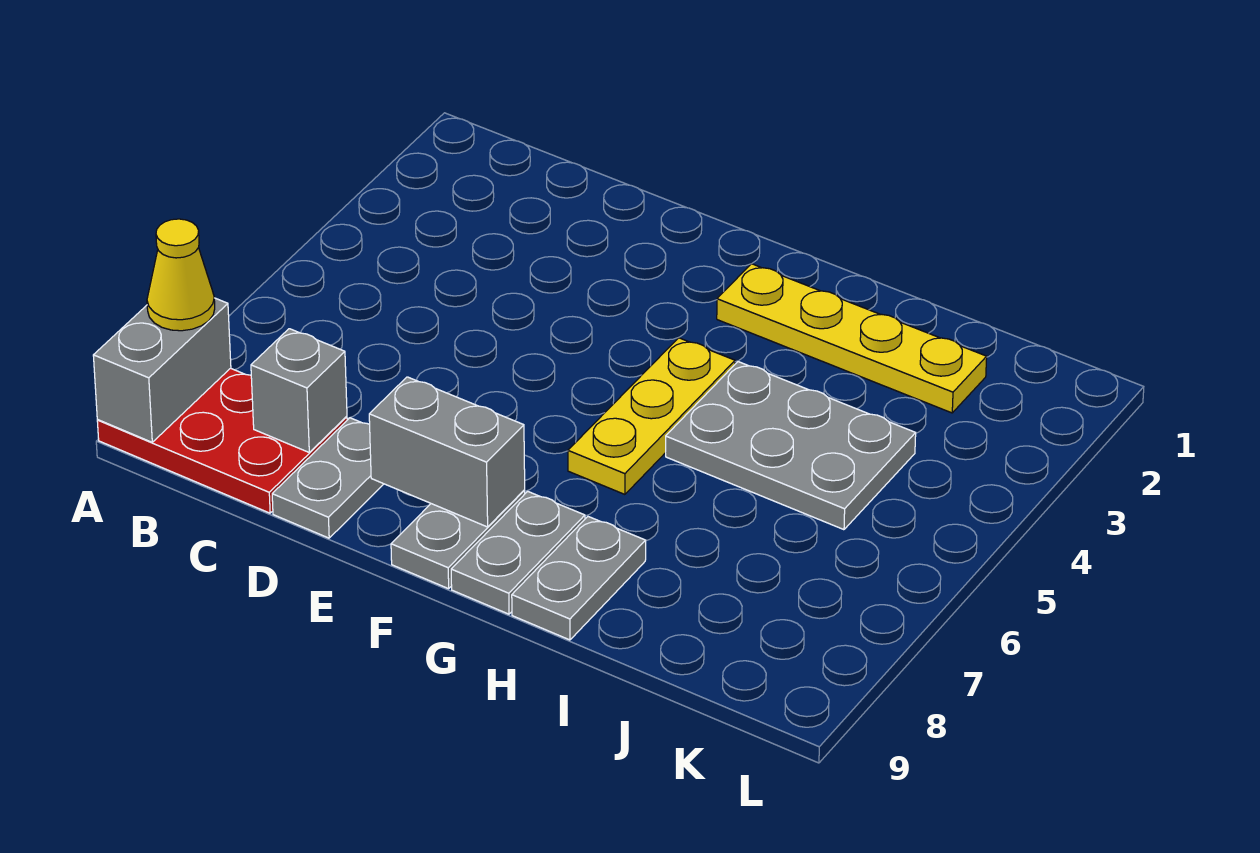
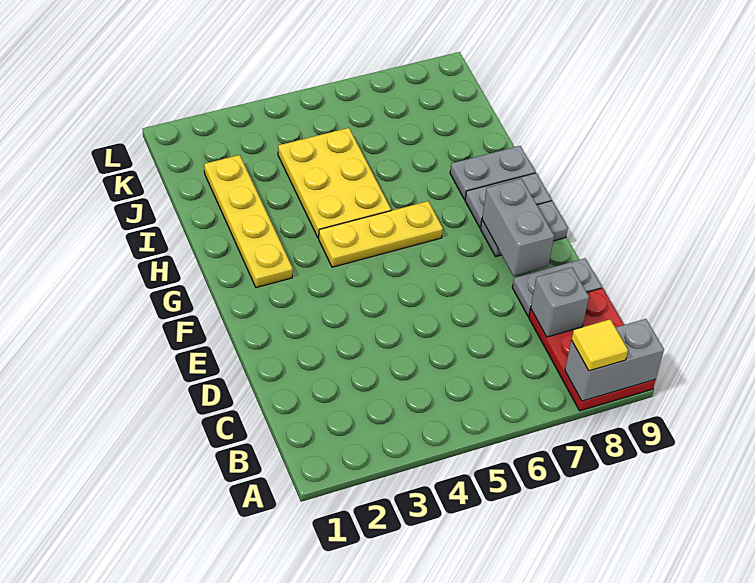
yellow 1x1 cone [147,219,215,331] -> yellow 1x1 tile [572,319,628,371]
grey 2x3 plate [666,362,916,530] -> yellow 2x3 plate [278,128,391,238]

